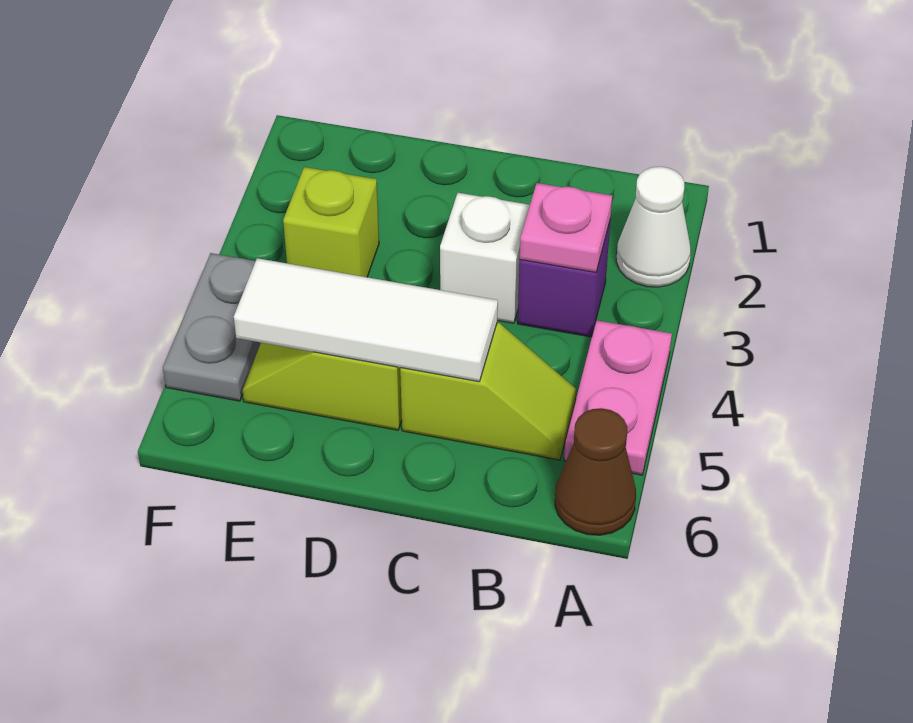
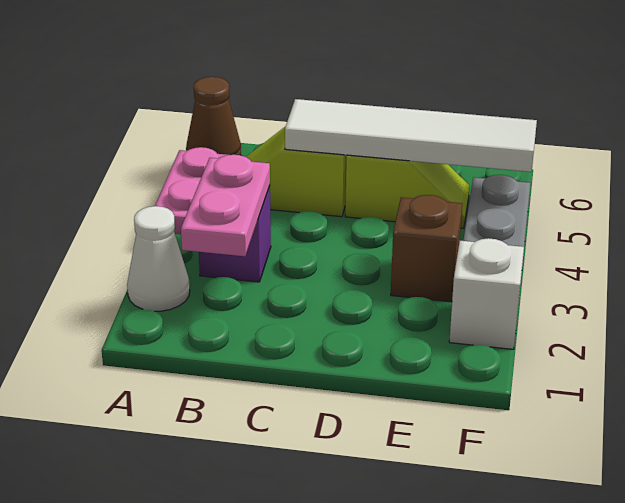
pink 1x1 plate [520,183,612,272] -> pink 1x2 plate [181,155,270,256]
white 1x1 brick [440,193,530,323] -> white 1x1 brick moved to [449,238,524,349]
white 1x3 tile [234,258,498,382] -> white 1x4 tile [285,99,537,172]
lime 1x1 brick [283,167,379,277] -> brown 1x1 brick [391,195,462,302]

